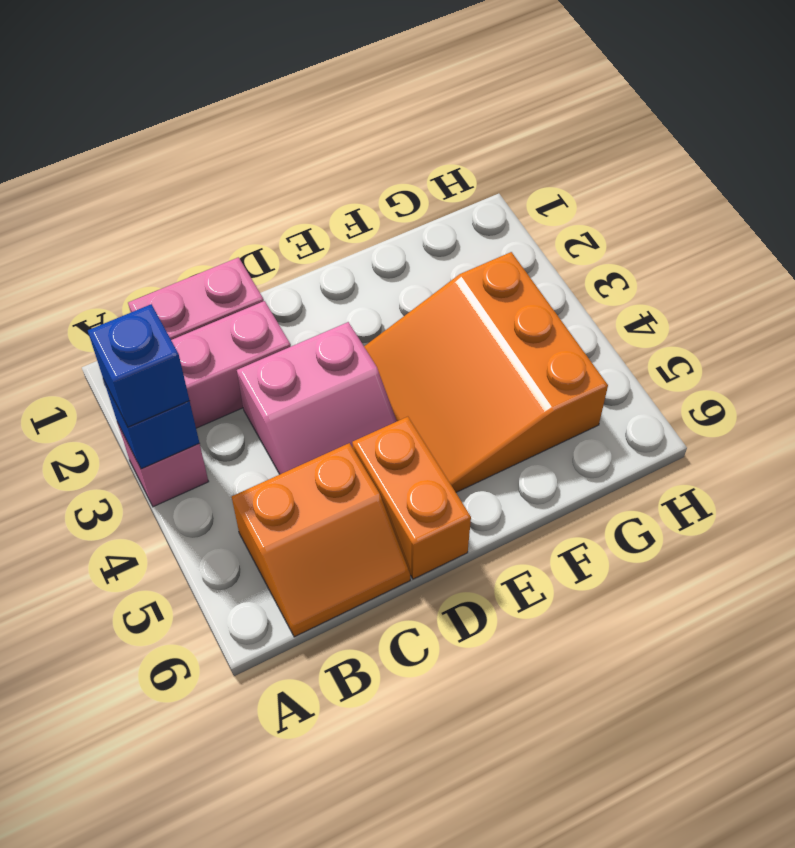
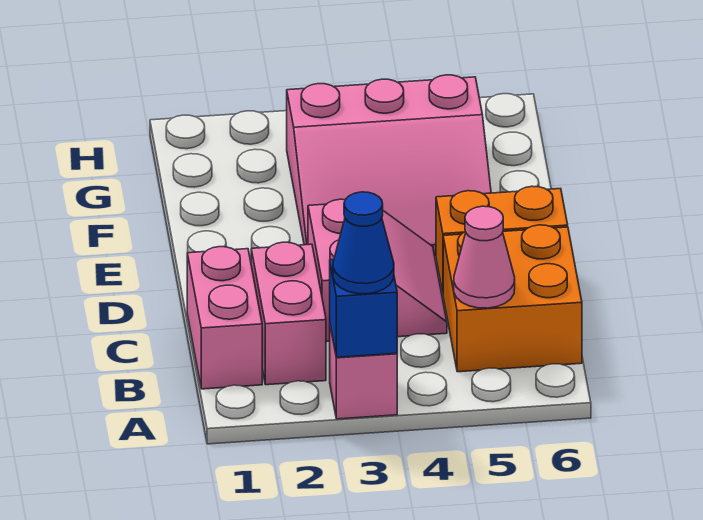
blue 1x1 brick [88,304,190,427] -> blue 1x1 cone [333,192,394,294]
orange 2x2 slope [232,443,410,637] -> orange 2x2 brick [443,225,582,372]
none -> pink 1x1 cone [454,206,515,308]
orange 3x3 slope [364,252,608,492] -> pink 3x3 slope [287,75,491,256]

